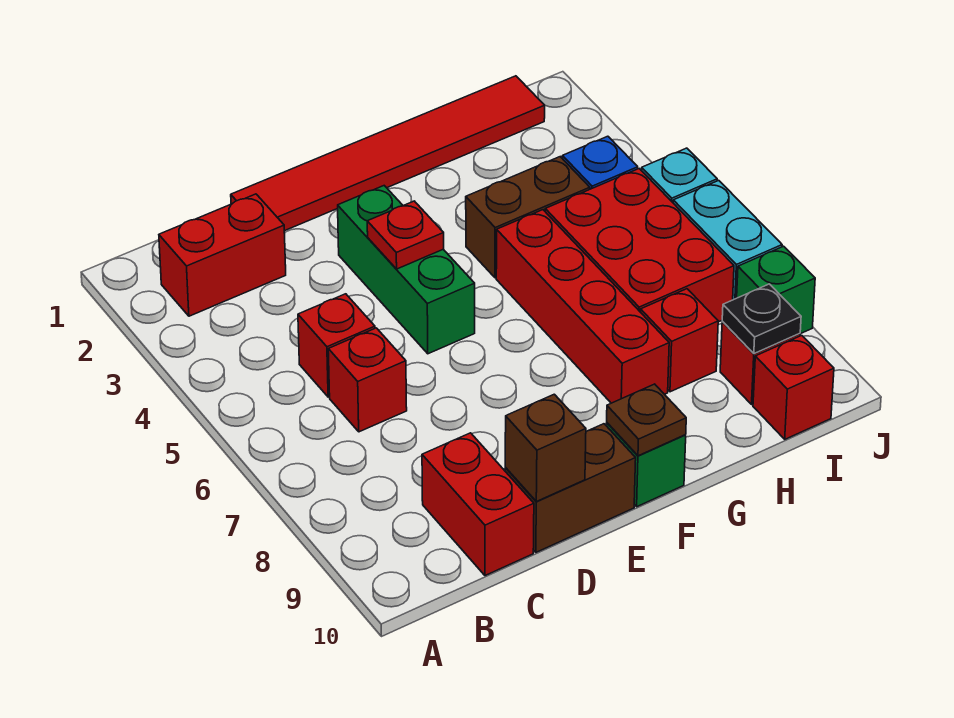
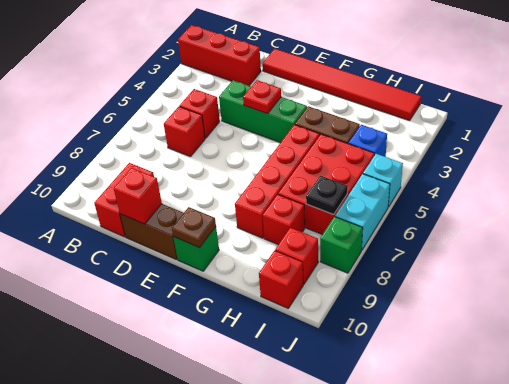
red 1x2 brick [159,194,286,316] -> red 1x3 brick [178,25,261,86]
brown 1x1 brick [505,394,586,501] -> red 1x1 brick [114,168,162,224]
green 1x3 brick [338,186,475,354] -> green 1x3 brick turned to [219,80,307,143]
black 1x1 plate [722,284,801,354] -> black 1x1 plate moved to [306,176,348,215]

